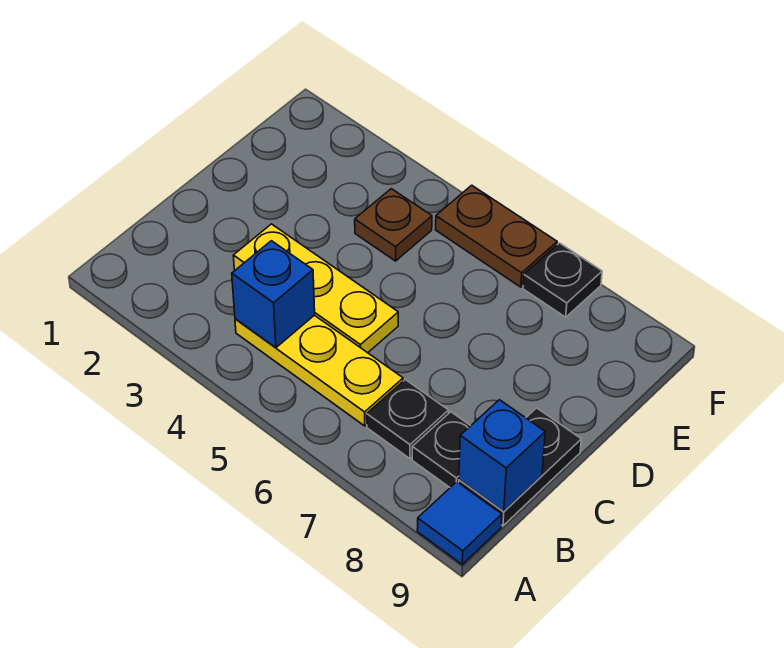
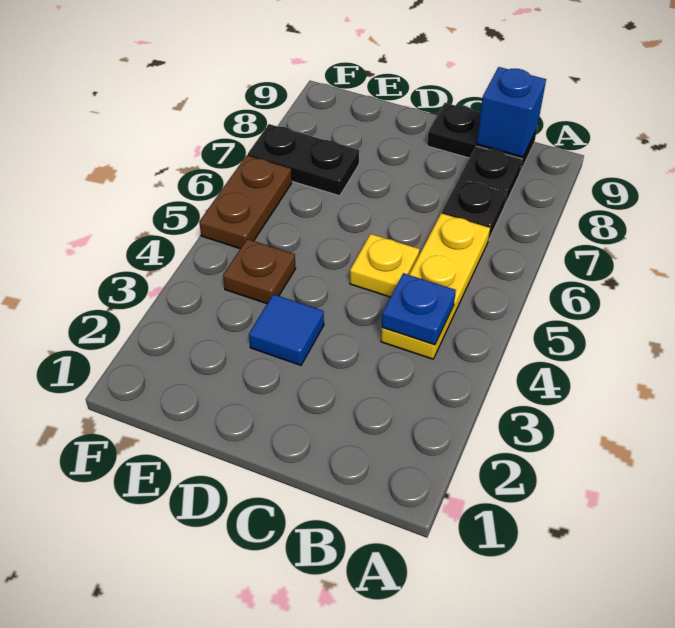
blue 1x1 tile [417,482,502,564] -> blue 1x1 tile moved to [249,294,324,365]
blue 1x1 brick [232,241,315,348] -> blue 1x1 plate [382,273,456,345]
yellow 1x3 plate [233,224,398,353] -> yellow 1x1 plate [350,234,420,297]
black 1x1 plate [523,243,602,317] -> black 1x2 plate [248,124,359,196]

